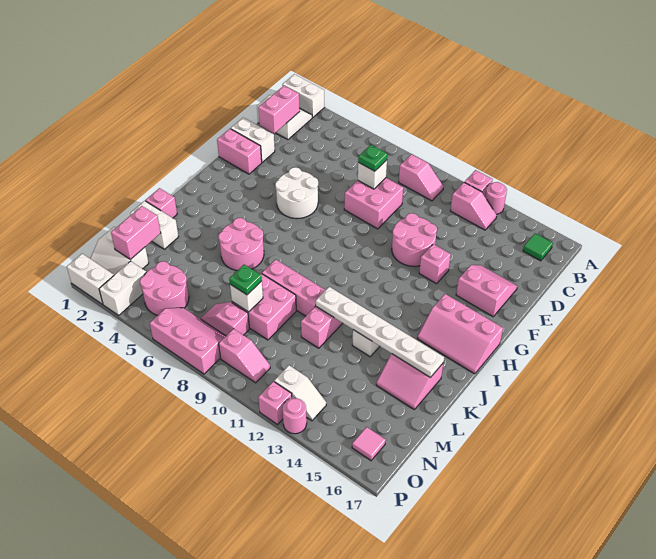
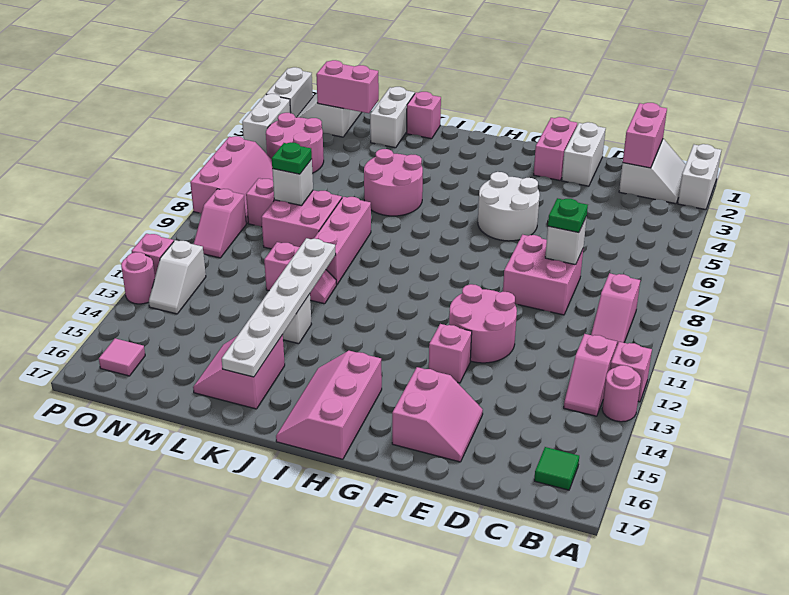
pink 1x2 brick [258,86,300,133] -> pink 1x2 brick turned to [623,103,667,168]
white 1x2 brick [99,261,146,315] -> white 1x2 brick turned to [242,94,291,154]

